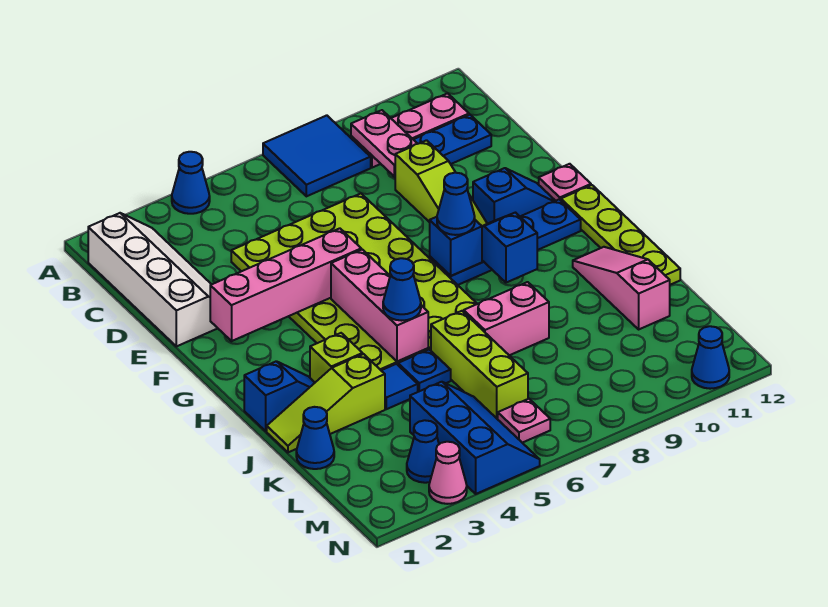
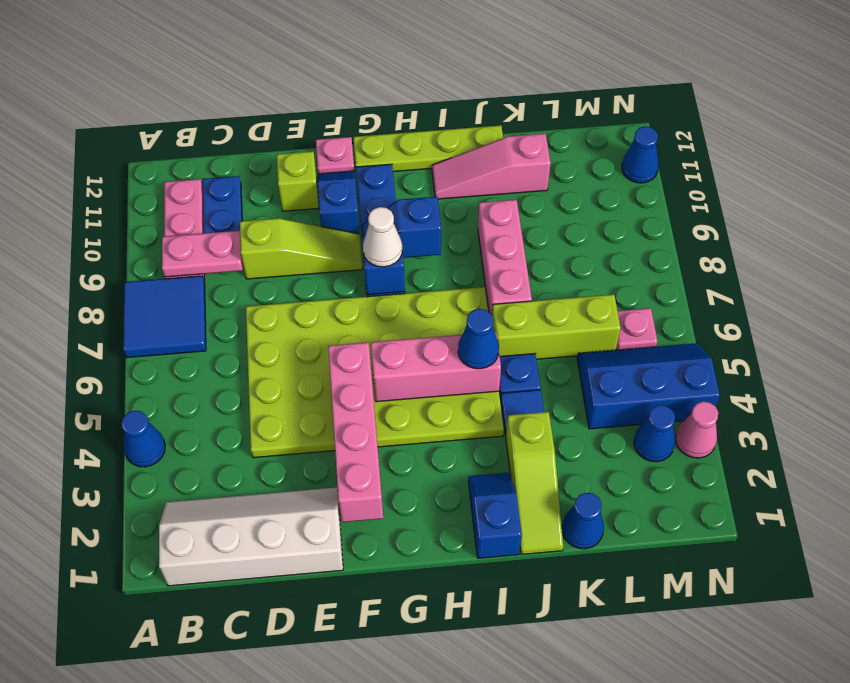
blue 1x1 cone [437,173,475,235] -> white 1x1 cone [363,207,402,267]
lime 1x1 brick [310,333,363,382] -> lime 1x1 brick moved to [277,151,319,211]
pink 1x2 brick [464,282,549,355] -> pink 1x3 brick [478,200,532,315]

